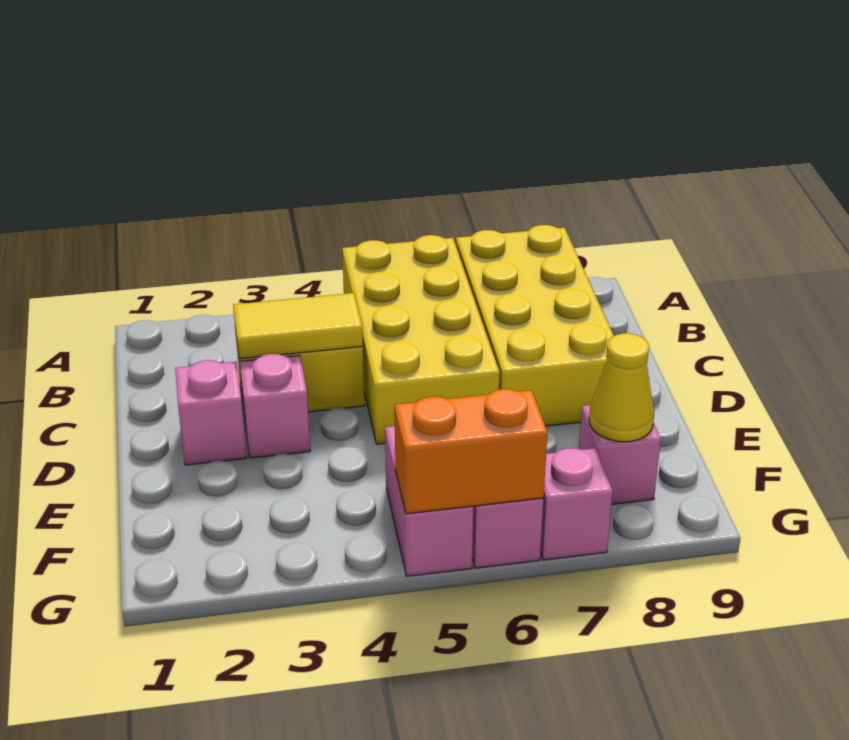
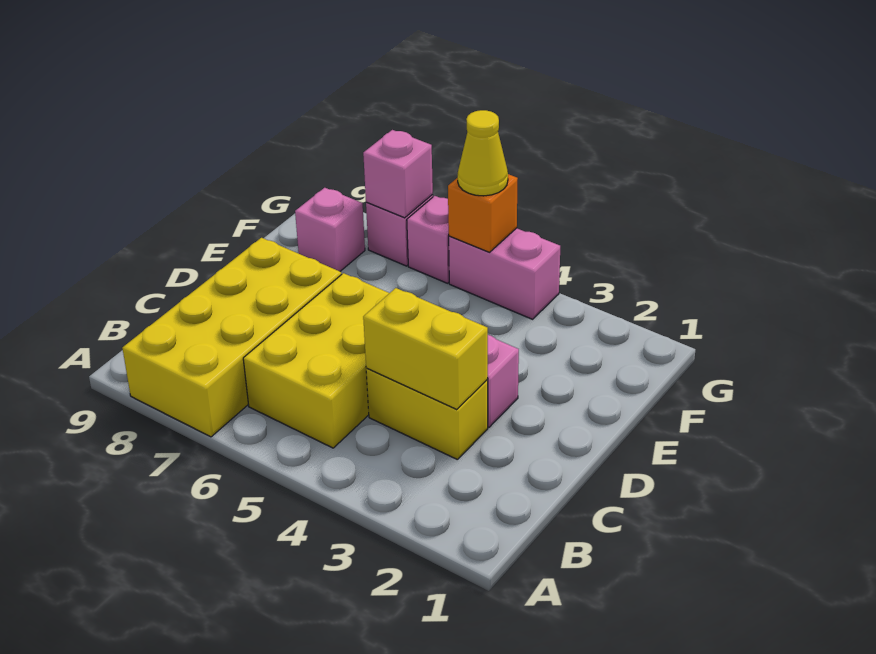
yellow 2x4 brick [342,235,500,444] -> yellow 2x3 brick [243,273,389,448]
yellow 1x2 tile [233,293,363,359] -> yellow 1x2 brick [363,288,488,410]
pink 1x1 brick [175,360,246,465] -> pink 1x1 brick moved to [363,130,433,218]
pink 1x2 brick [385,426,473,576] -> pink 1x2 brick turned to [449,228,560,319]
yellow 1x1 cone [589,333,654,442] -> yellow 1x1 cone moved to [458,110,508,196]
orange 1x2 brick [394,389,547,514] -> orange 1x1 brick [448,174,518,252]

